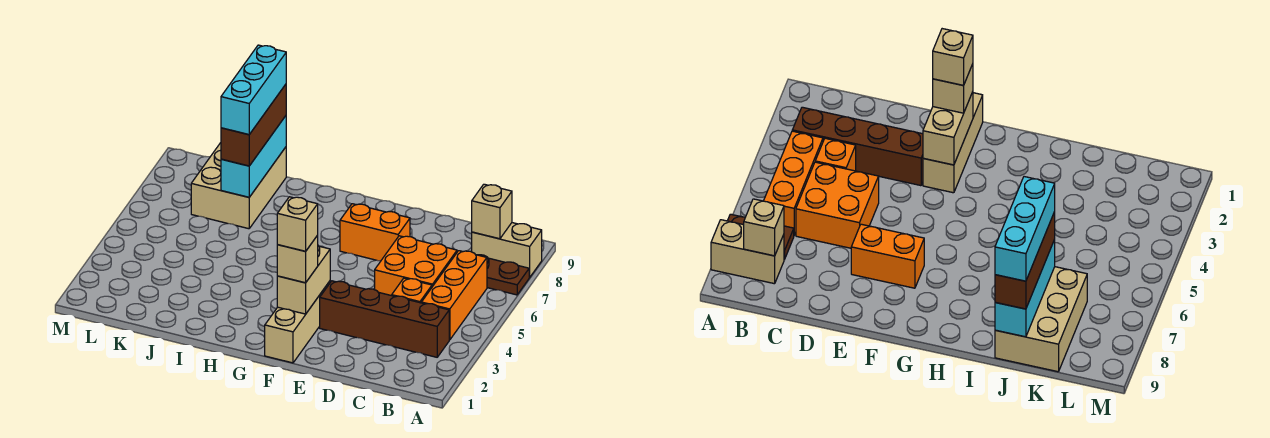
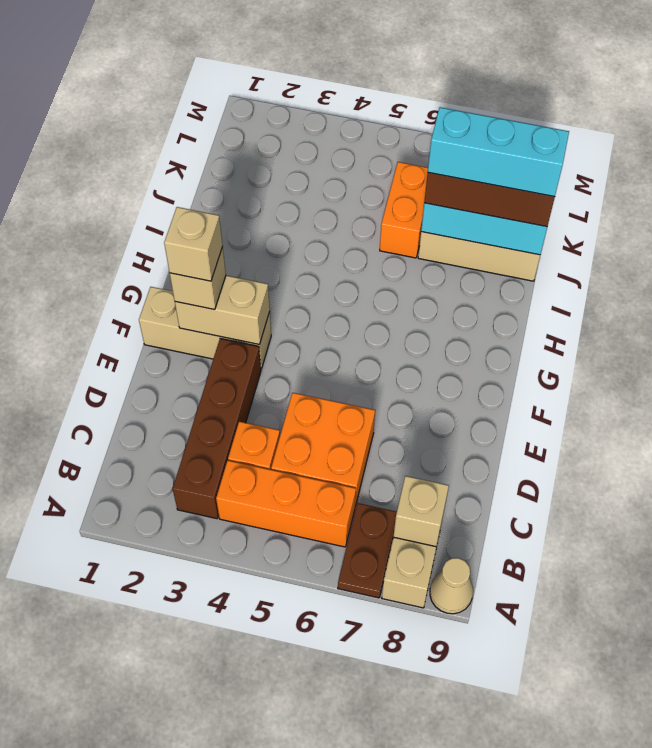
none -> tan 1x1 cone [430,558,473,614]
orange 1x2 brick [340,204,410,261] -> orange 1x2 brick moved to [380,162,428,258]

